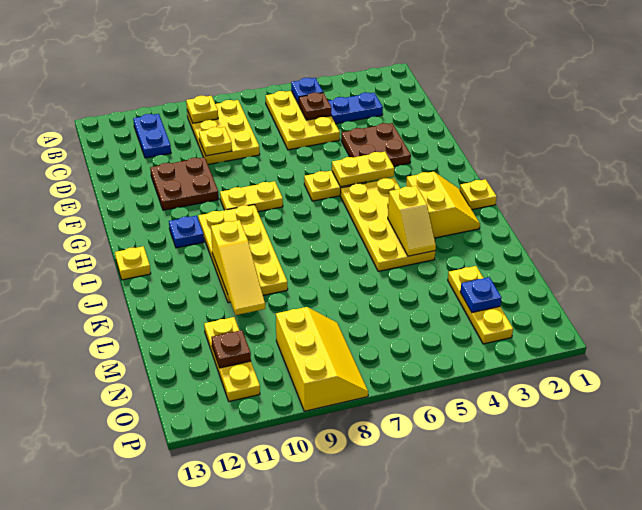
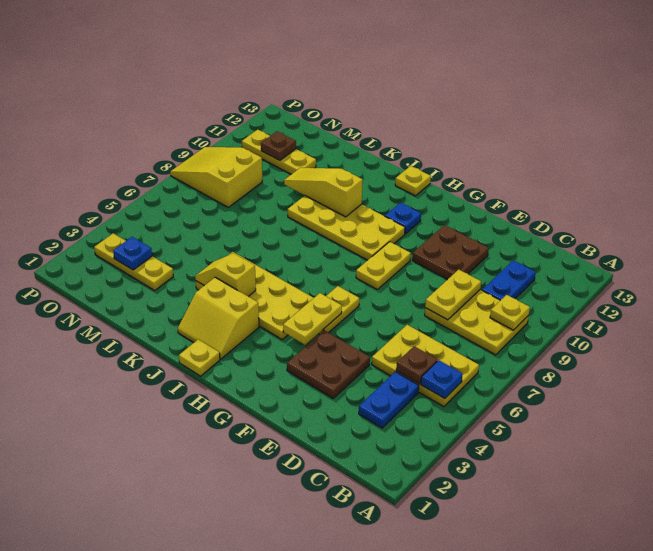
blue 1x2 plate [133,114,171,158] -> blue 1x2 plate turned to [482,260,536,300]
yellow 1x1 plate [199,127,232,156] -> yellow 1x2 plate [425,270,481,320]
yellow 2x3 slope [276,307,368,411] -> yellow 2x3 slope turned to [170,147,262,207]

